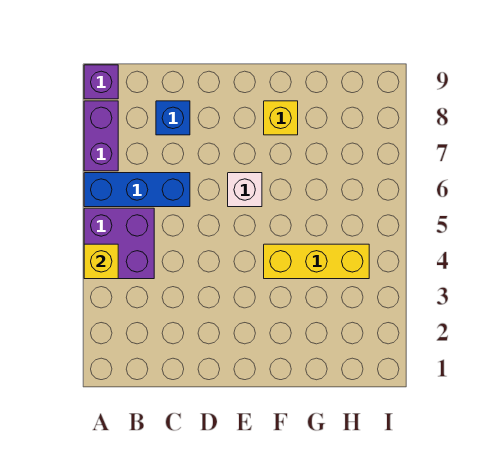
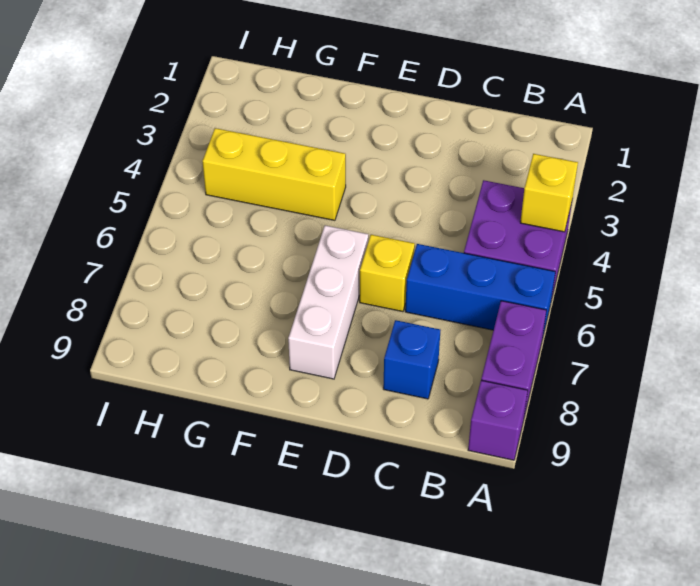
white 1x1 brick [228,173,262,207] -> white 1x3 brick [288,225,368,379]
yellow 1x1 brick [264,101,298,135] -> yellow 1x1 brick moved to [360,235,415,312]

